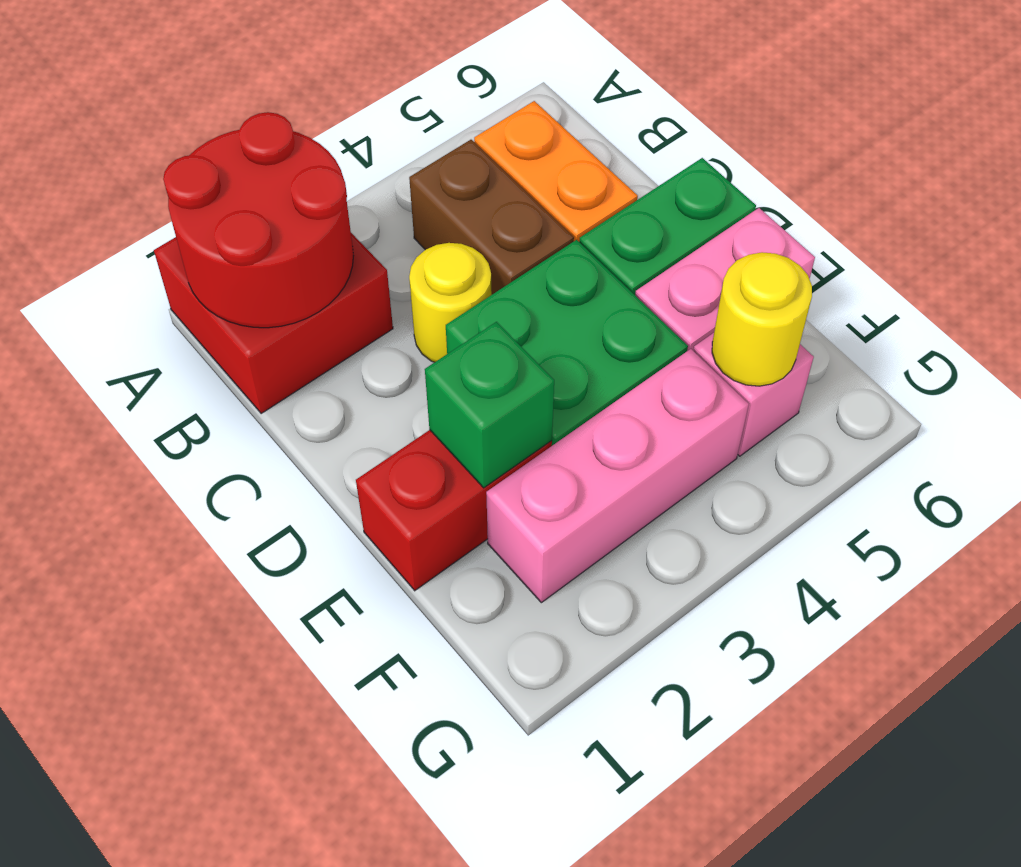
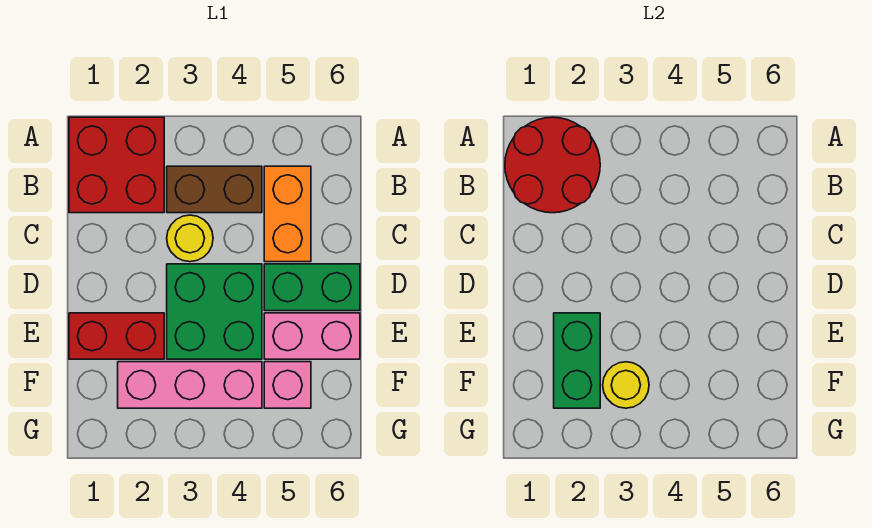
brown 1x2 brick [409,140,574,294] -> brown 1x2 brick turned to [167,166,262,213]
green 1x1 brick [425,322,554,488] -> green 1x2 brick [554,313,600,408]
yellow 1x1 round brick [712,252,812,386] -> yellow 1x1 round brick moved to [603,362,649,408]

